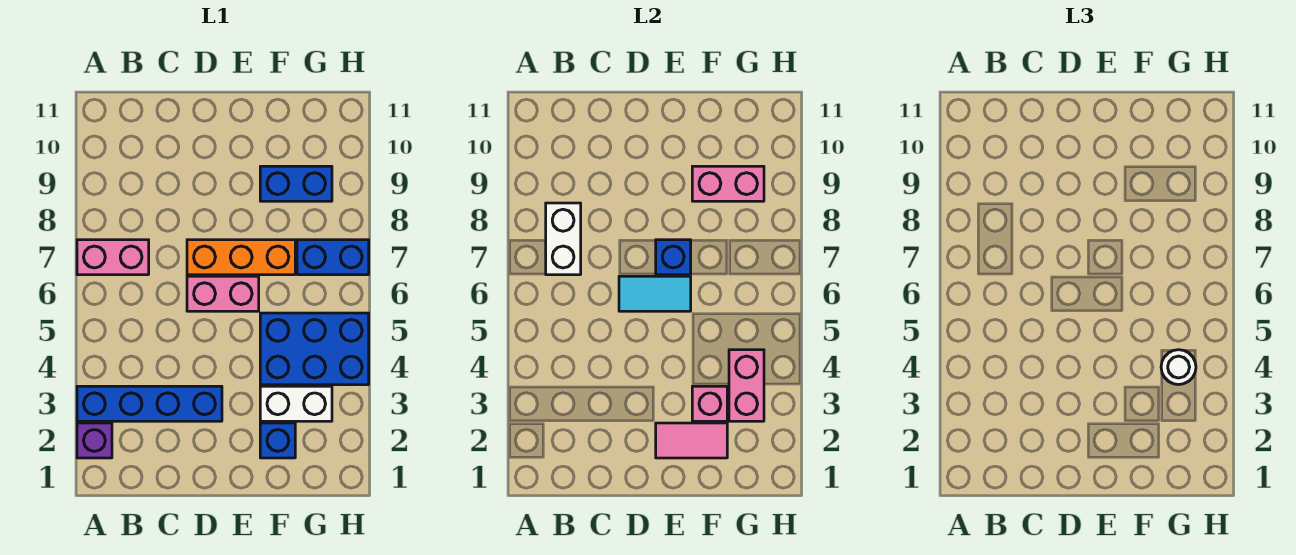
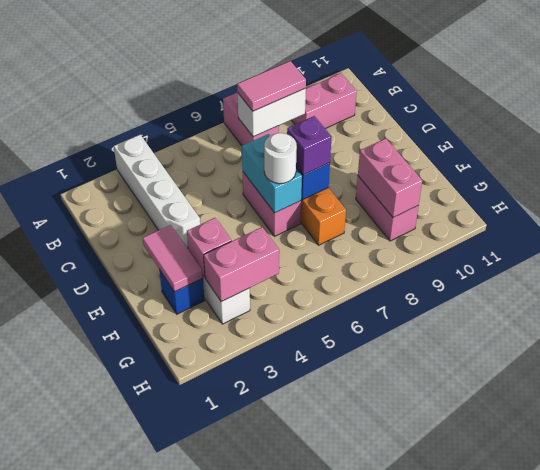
purple 1x1 brick [77,423,112,458] -> purple 1x1 brick moved to [287,116,332,175]
blue 1x4 brick [77,386,222,421] -> white 1x4 brick [114,135,200,248]
none -> pink 1x2 tile [237,61,306,111]
none -> pink 1x2 brick [291,73,357,129]
cyan 1x2 tile [619,276,691,311] -> cyan 1x2 brick [242,134,302,213]
blue 2x3 brick [260,313,369,385] -> none
blue 1x2 brick [260,166,332,201] -> pink 1x2 brick [356,176,419,241]
white 1x1 round brick [1161,350,1196,385] -> white 1x1 round brick moved to [264,133,297,184]
blue 1x2 brick [297,240,369,275] -> none

